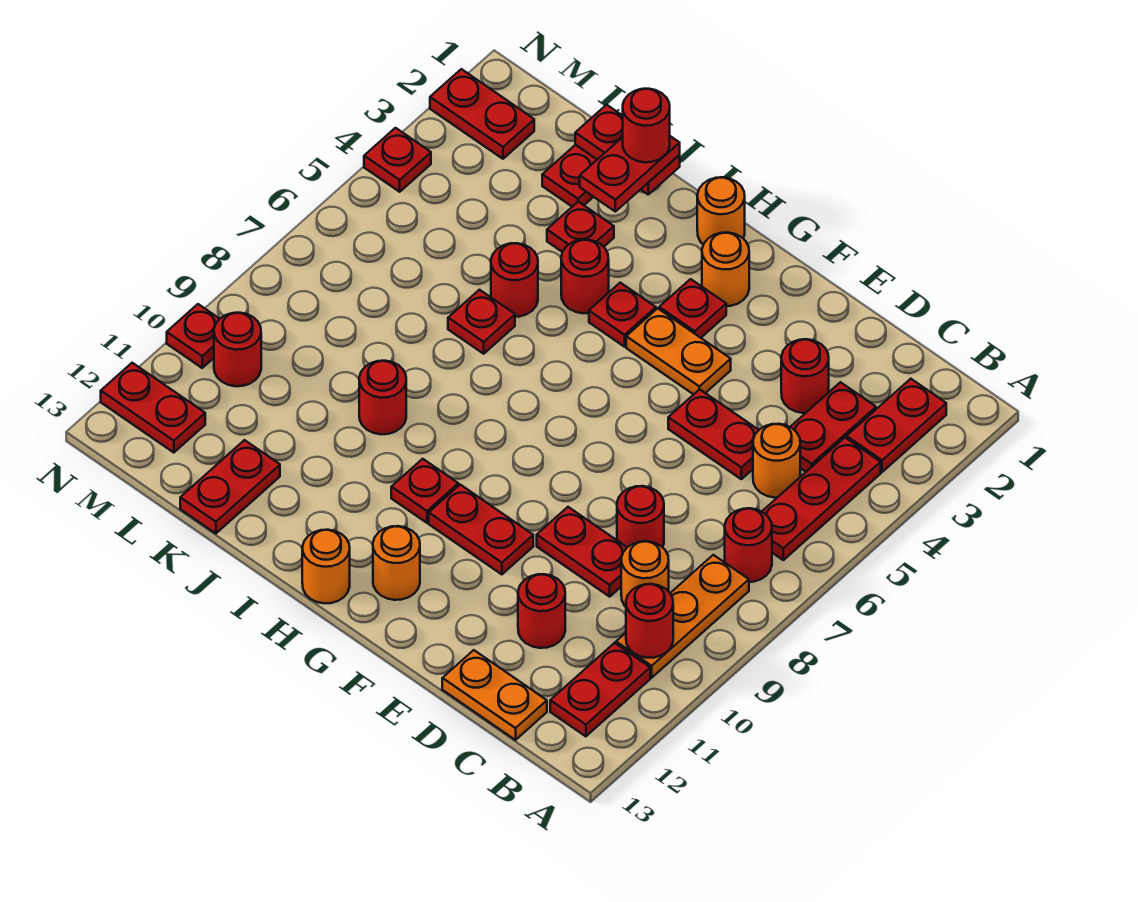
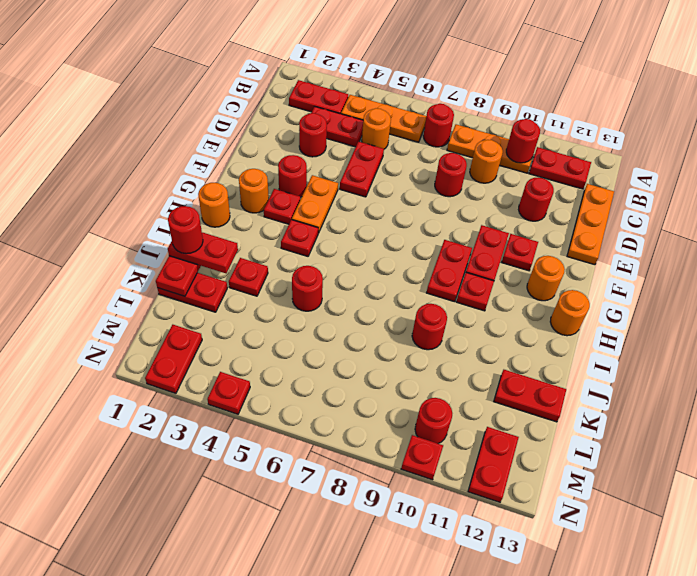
red 1x3 plate [762,438,881,560] -> orange 1x3 plate [341,95,426,142]
orange 1x2 plate [442,650,547,740] -> orange 1x3 plate [567,184,614,265]
red 1x2 plate [537,507,627,597] -> red 1x2 plate moved to [427,240,472,302]
red 1x1 round brick [561,240,609,313] -> red 1x1 round brick moved to [278,155,307,197]
red 1x1 plate [448,290,515,354] -> red 1x1 plate moved to [502,234,538,271]

